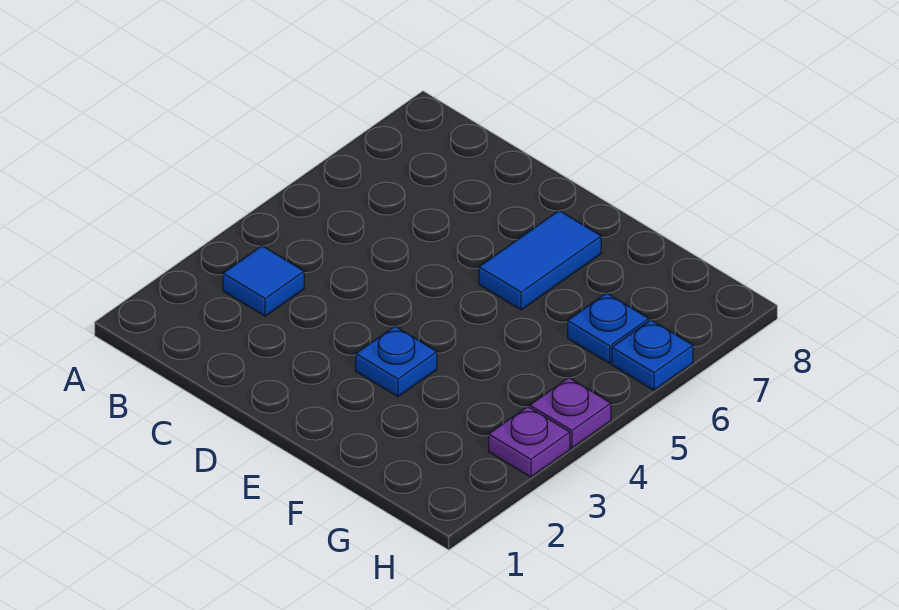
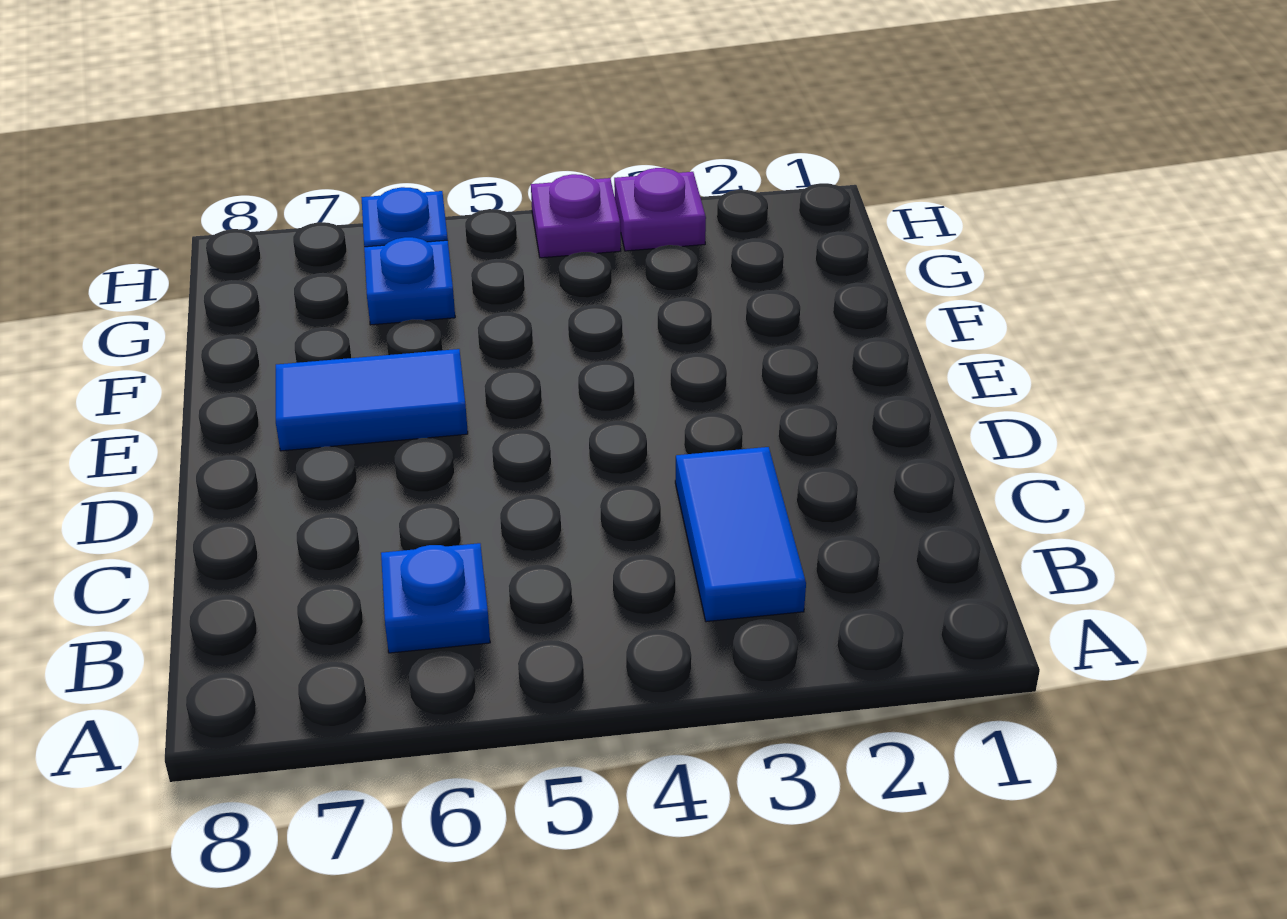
blue 1x1 tile [223,246,304,316] -> blue 1x2 tile [675,447,806,622]
blue 1x1 plate [356,326,437,397] -> blue 1x1 plate moved to [381,543,490,653]

